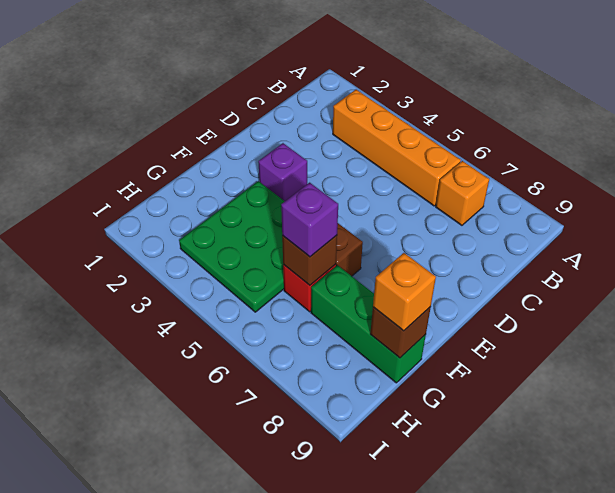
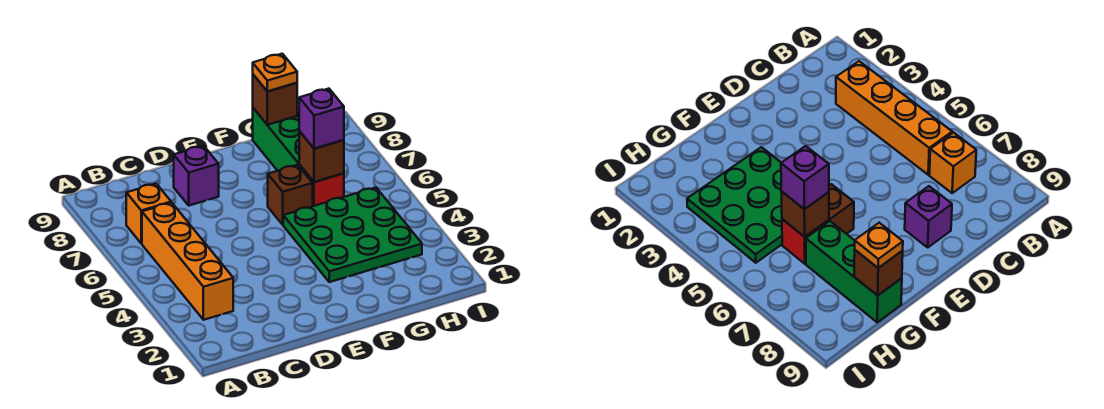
purple 1x1 brick [258,143,307,201] -> purple 1x1 brick moved to [174,146,219,206]
orange 1x1 brick [373,253,436,331] -> orange 1x1 plate [253,54,297,91]

